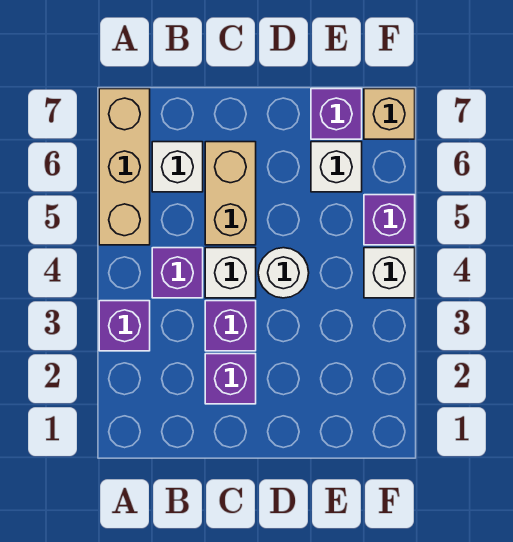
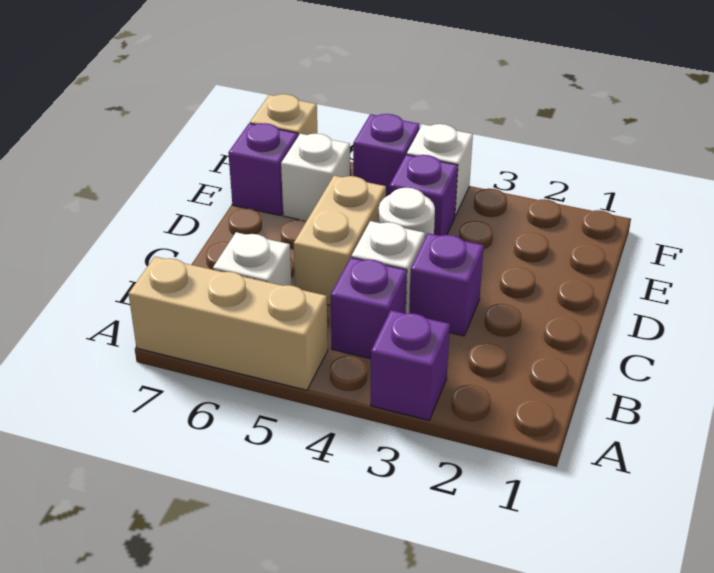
purple 1x1 brick [205,354,256,404] -> purple 1x1 brick moved to [389,155,458,236]
tan 1x2 brick [205,142,256,245] -> tan 1x2 brick turned to [294,176,386,305]

